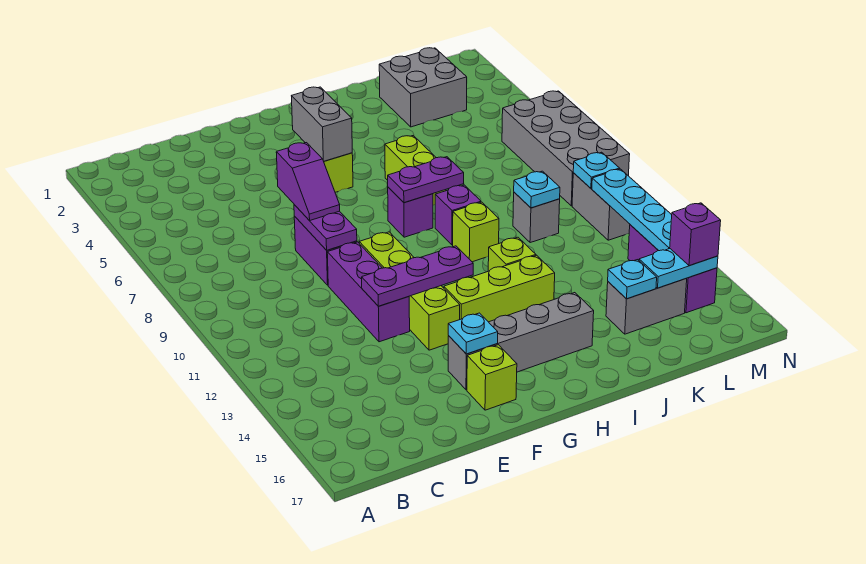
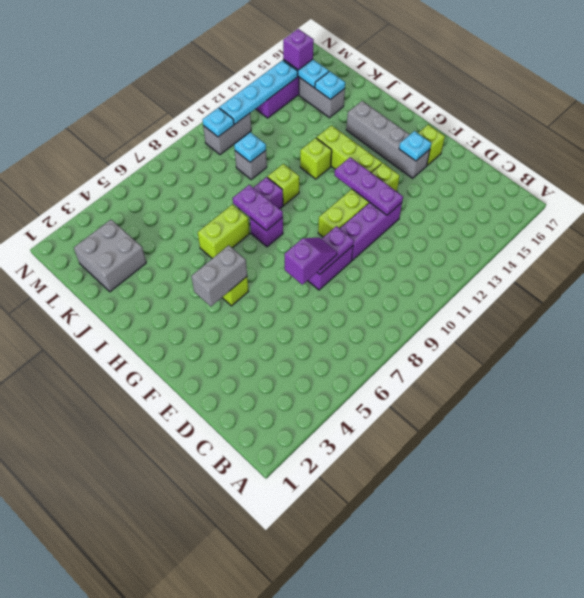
grey 2x4 brick [502,91,630,206] -> none

